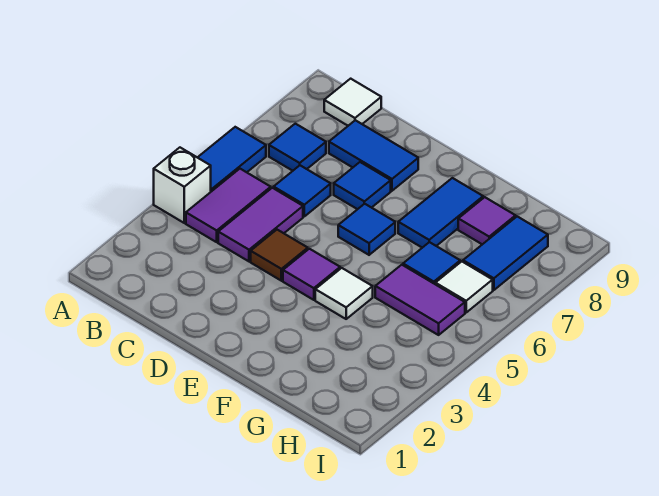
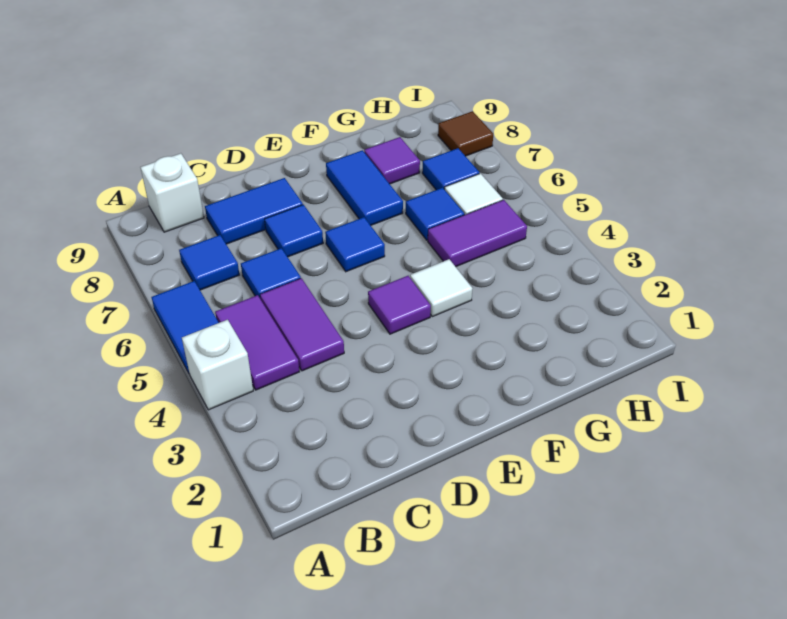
white 1x1 tile [324,79,381,126] -> white 1x1 brick [141,153,204,232]
brown 1x1 tile [251,230,308,281] -> brown 1x1 tile moved to [438,111,493,156]
blue 1x2 tile [463,217,548,290] -> blue 1x1 tile [422,148,479,190]

